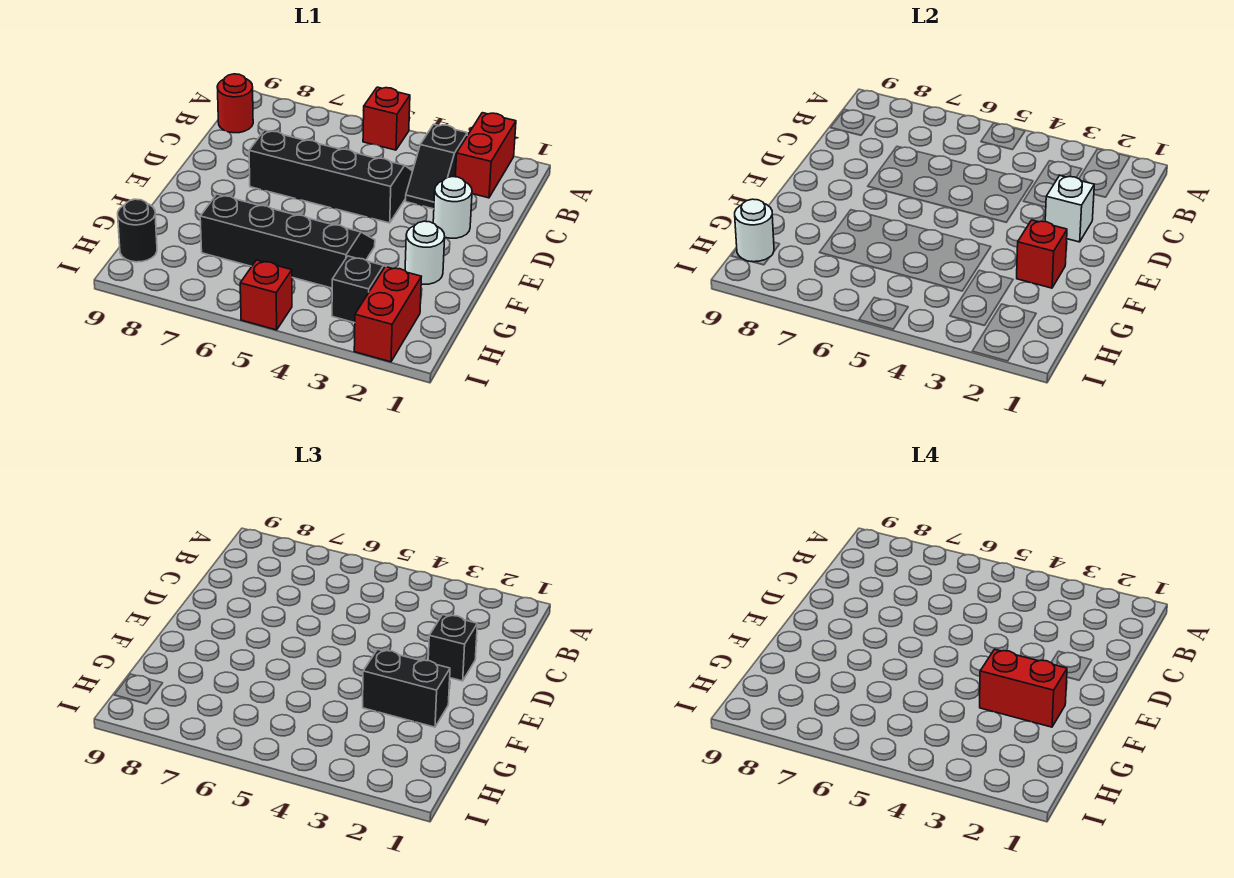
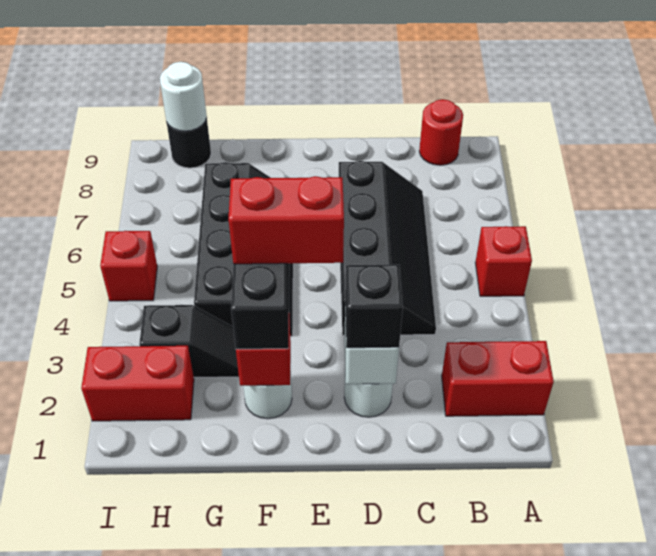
black 1x2 slope [406,124,467,209] -> none
red 1x2 brick [980,649,1067,727] -> red 1x2 brick turned to [228,176,344,264]

